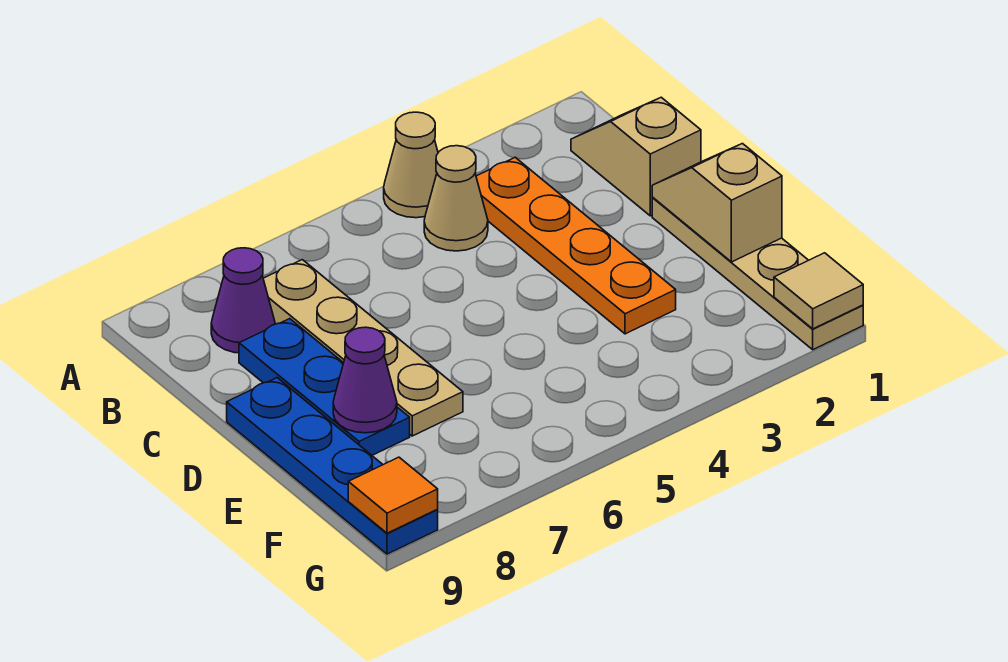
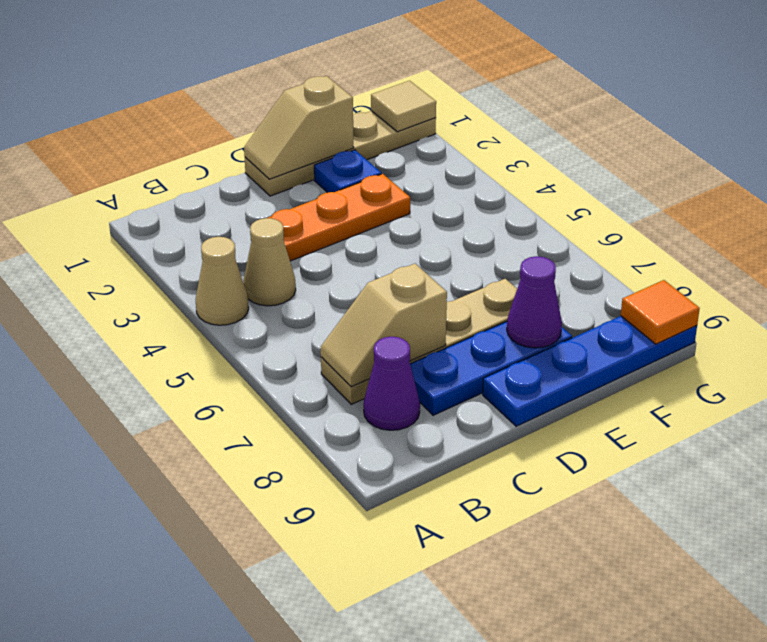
tan 1x2 slope [571,97,701,216] -> tan 1x2 slope moved to [321,264,447,387]
orange 1x4 plate [476,157,676,334] -> orange 1x3 plate [268,174,410,261]
none -> blue 1x1 plate [314,150,381,193]

